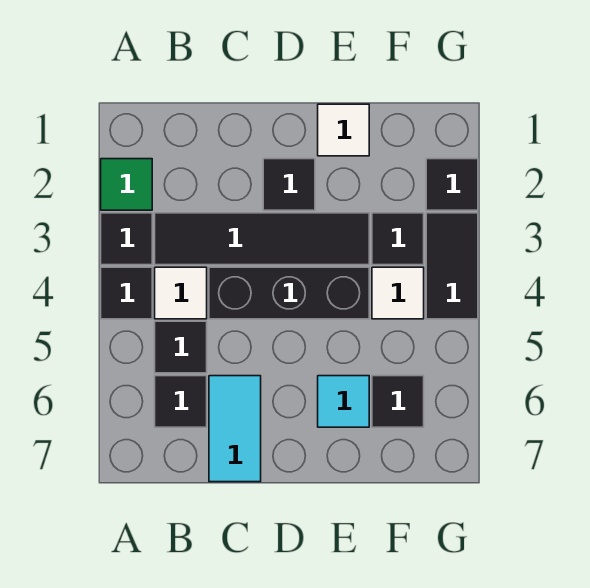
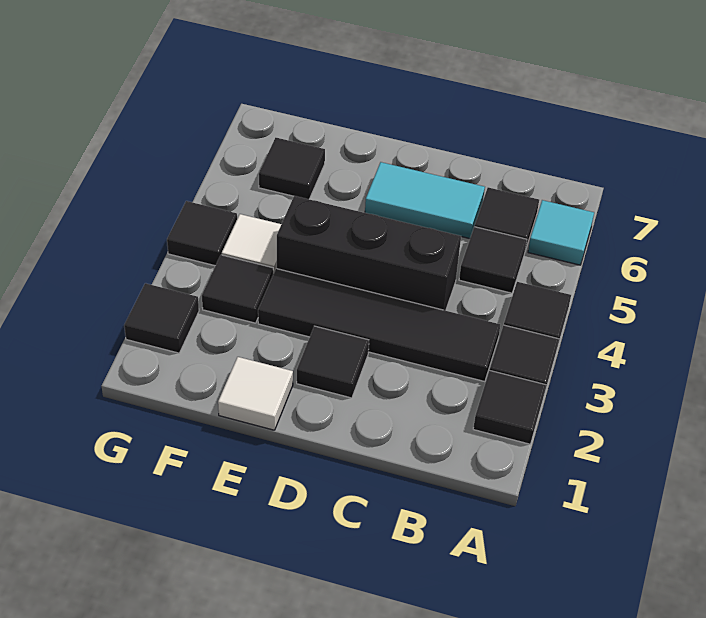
green 1x1 tile [101,159,152,210] -> black 1x1 tile [473,370,546,444]
white 1x1 tile [155,267,207,319] -> none
cyan 1x2 tile [209,376,261,482] -> cyan 1x2 tile turned to [365,162,485,239]
cyan 1x1 tile [318,376,369,427] -> cyan 1x1 tile moved to [528,200,594,265]
black 1x2 tile [426,213,478,319] -> black 1x1 tile [167,201,237,266]

